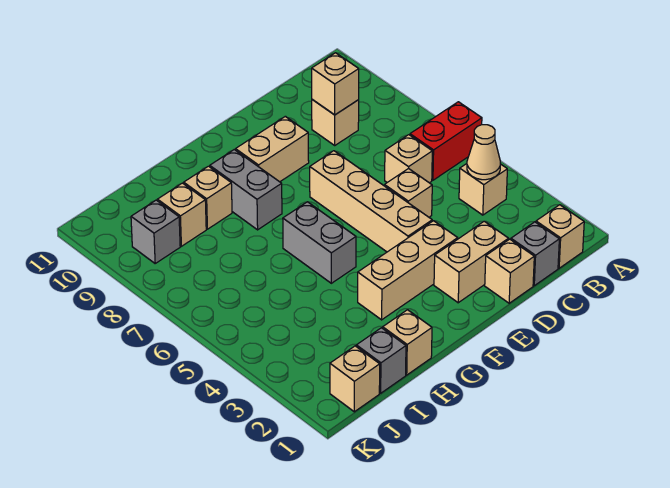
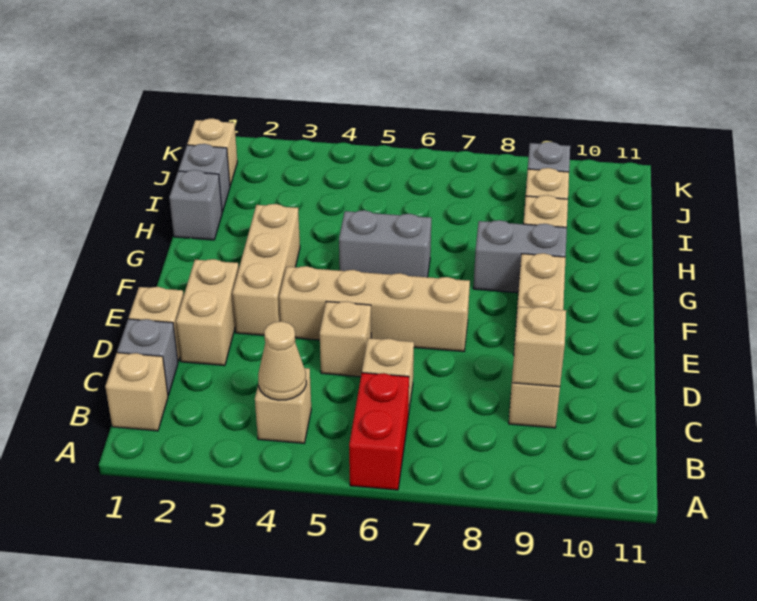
tan 1x1 brick [383,310,432,375] -> grey 1x1 brick [169,170,222,240]

